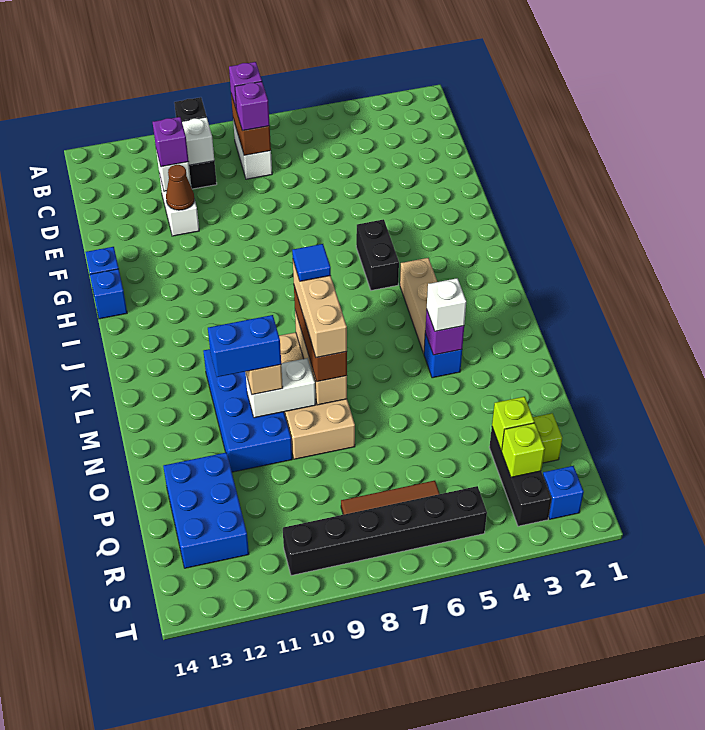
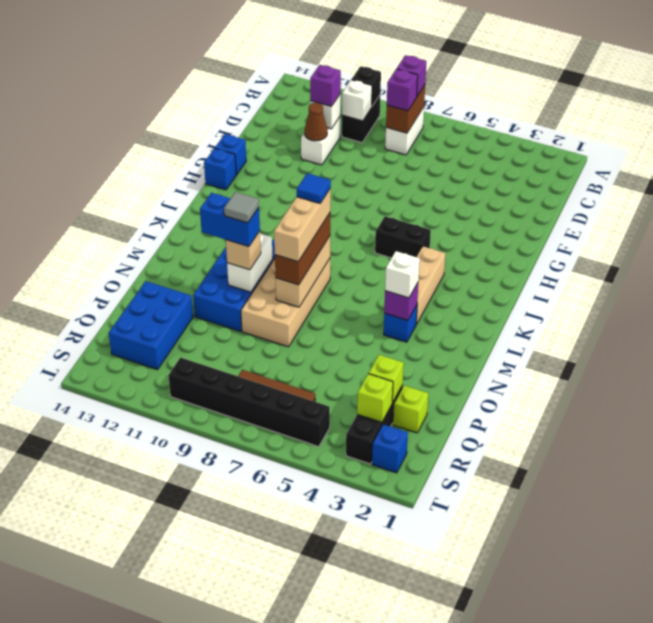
black 1x2 brick [356,219,399,290] -> black 1x2 brick turned to [375,216,431,258]
white 1x2 brick [246,358,316,418] -> white 1x2 brick turned to [227,234,273,292]
none -> grey 1x1 tile [224,192,259,223]

